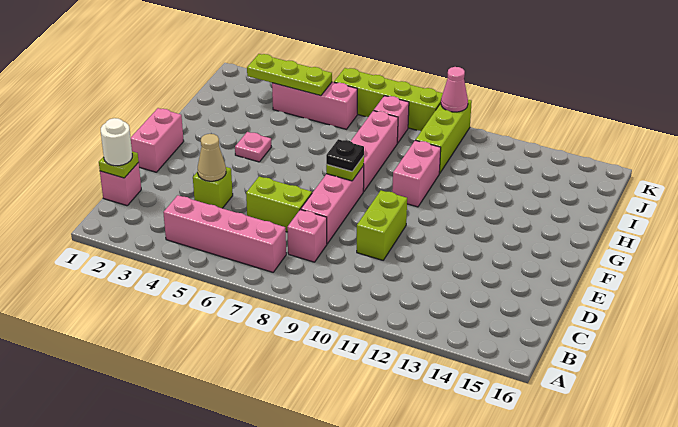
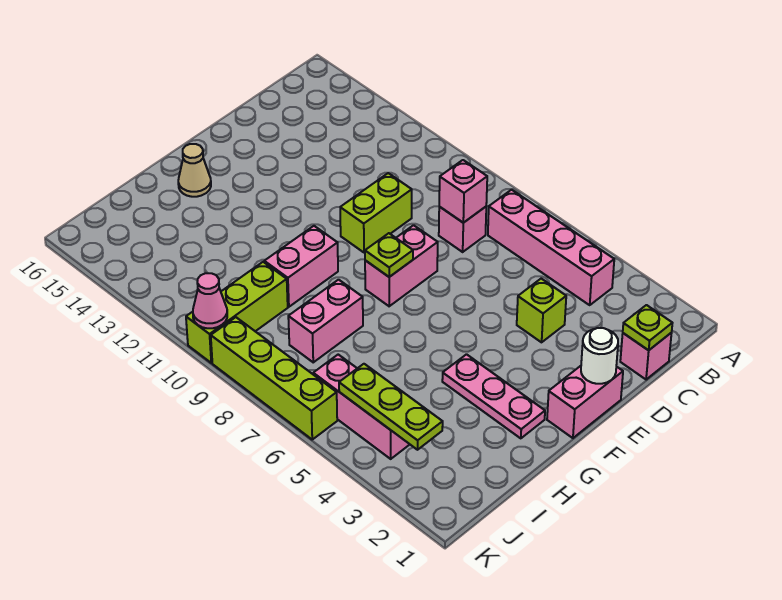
white 1x1 round brick [101,118,132,166] -> white 1x1 round brick moved to [581,328,618,384]
tan 1x1 cone [198,134,226,181] -> tan 1x1 cone moved to [178,144,211,197]
lime 1x2 brick [246,177,312,232] -> none
pink 1x3 brick [301,166,364,244] -> pink 1x2 brick [365,225,438,306]
black 1x1 plate [326,139,364,171] -> none
pink 1x1 plate [235,132,271,162] -> pink 1x3 plate [442,354,545,438]
pink 1x3 brick [351,111,398,192] -> pink 1x2 brick [288,280,363,362]
pink 1x1 brick [374,96,409,143] -> pink 1x1 brick moved to [439,160,487,223]

